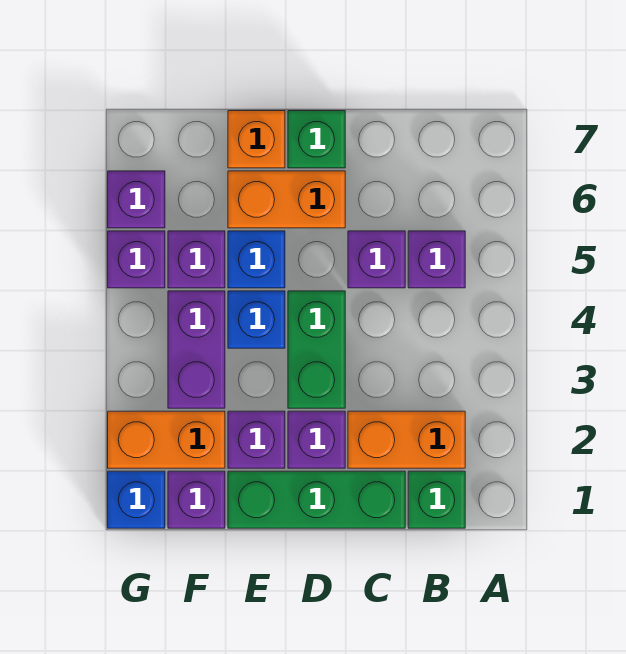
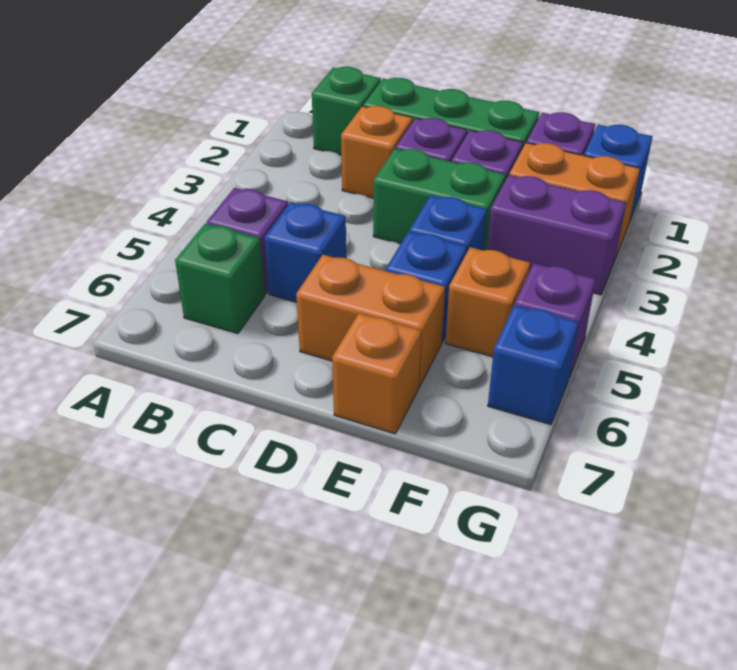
orange 1x2 brick [348,411,465,468] -> orange 1x1 brick [341,106,413,198]
purple 1x1 brick [348,231,405,288] -> blue 1x1 brick [264,202,346,302]
green 1x2 brick [288,291,345,408] -> green 1x2 brick turned to [373,149,506,251]
green 1x1 brick [288,111,345,168] -> green 1x1 brick moved to [175,224,265,334]
purple 1x2 brick [168,291,225,408] -> purple 1x2 brick turned to [487,175,626,295]
purple 1x1 brick [168,231,225,288] -> orange 1x1 brick [445,247,530,357]
purple 1x1 brick [108,171,165,228] -> blue 1x1 brick [488,305,579,425]

